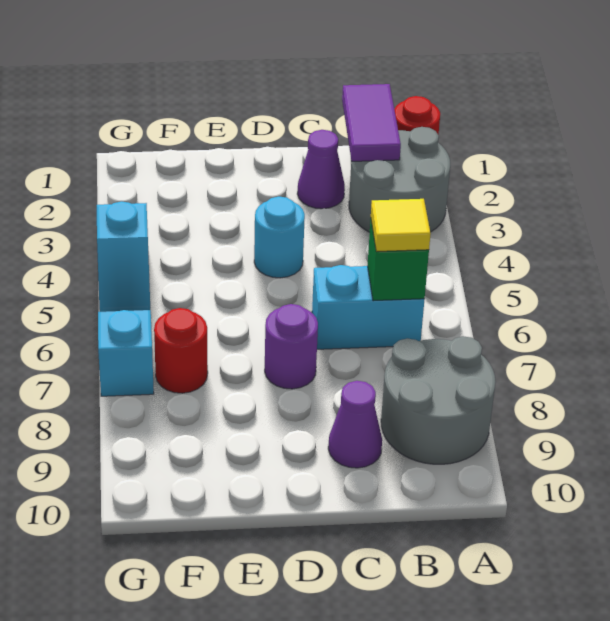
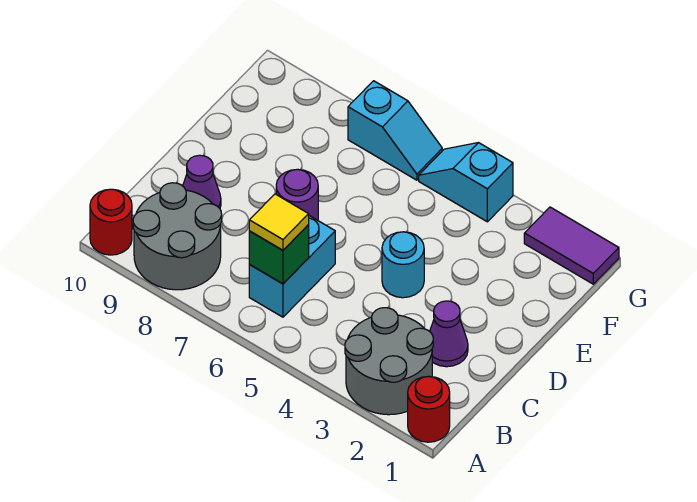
purple 1x2 tile [342,84,401,161] -> purple 1x2 tile moved to [524,207,619,284]
red 1x1 round brick [154,308,208,393] -> red 1x1 round brick moved to [90,189,132,255]

